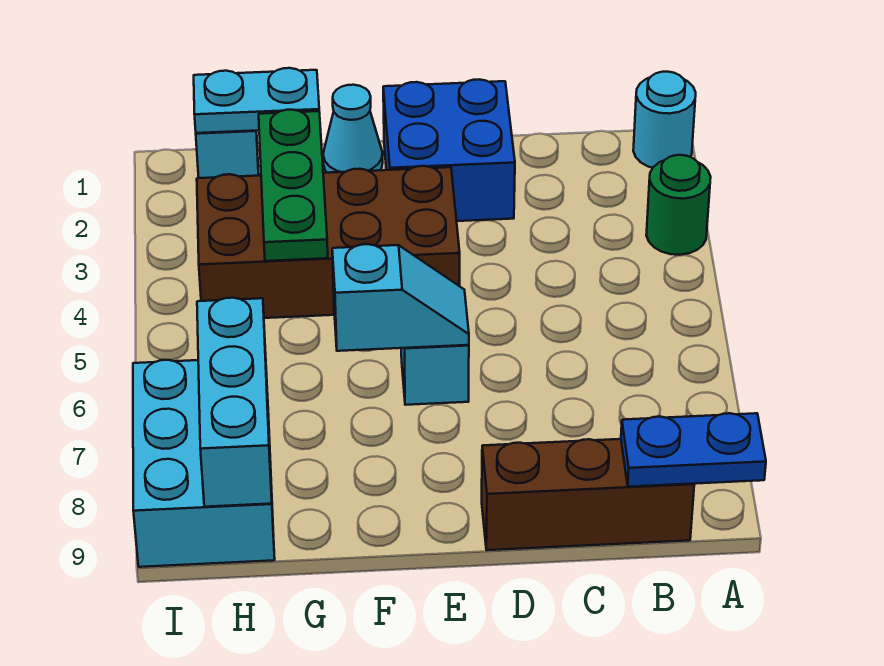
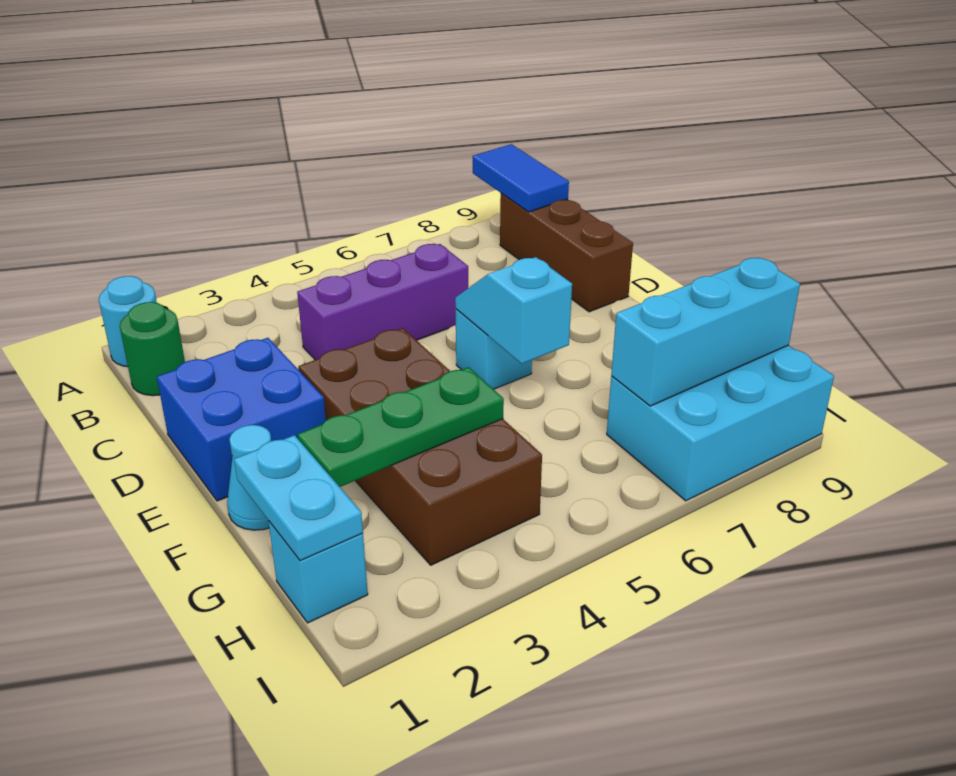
green 1x1 round brick [646,155,711,255] -> green 1x1 round brick moved to [120,302,185,396]
blue 1x2 plate [621,413,766,487] -> blue 1x2 tile [473,144,569,212]
none -> purple 1x3 brick [297,244,468,360]

